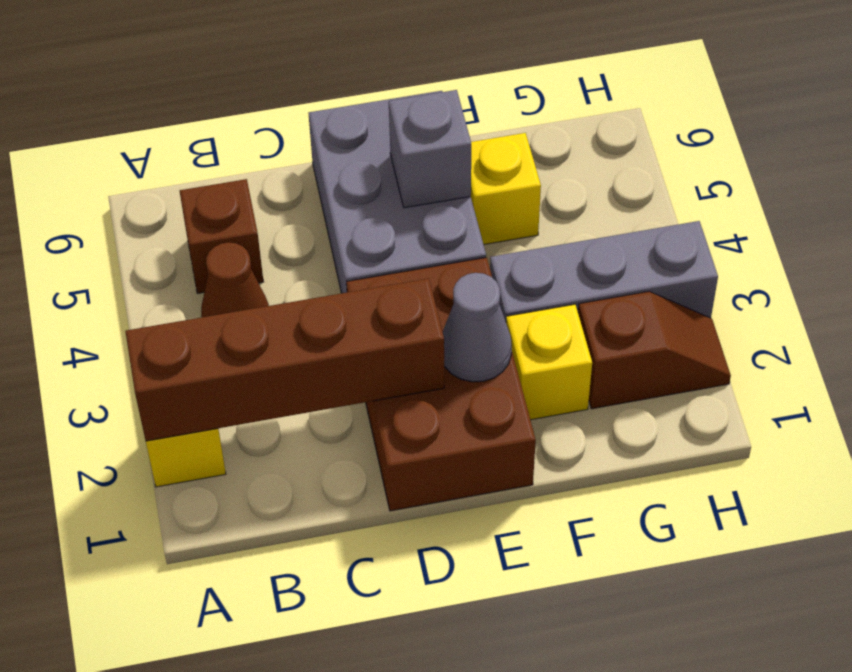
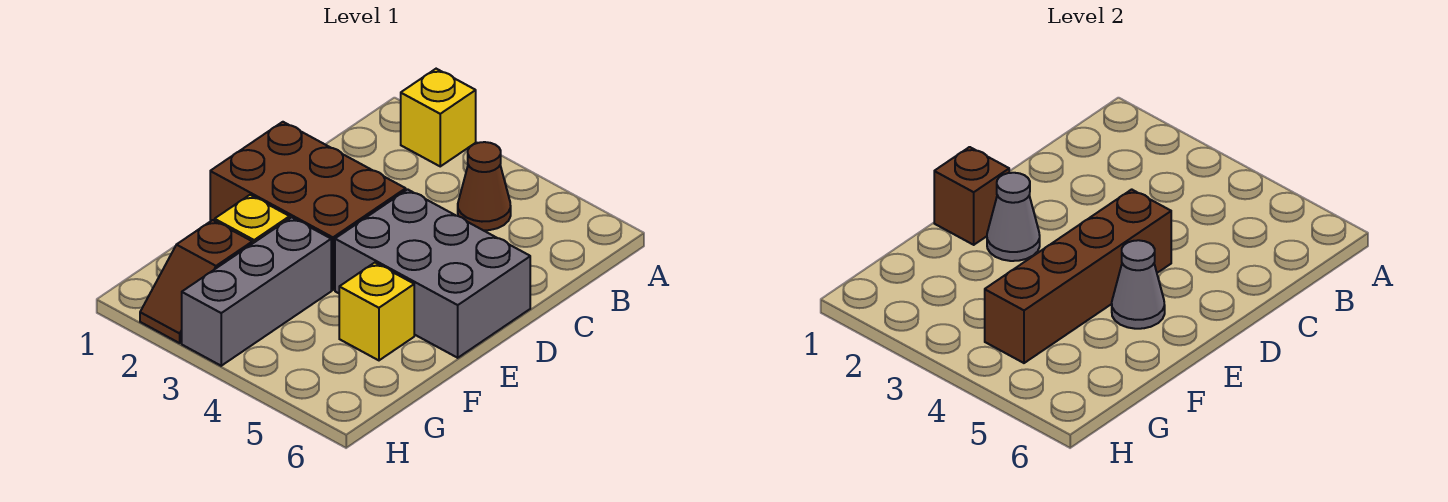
brown 1x4 brick [125,278,444,441] -> brown 1x4 brick moved to [985,189,1171,363]
brown 1x1 brick [180,179,263,293] -> brown 1x1 brick moved to [934,147,1009,245]
grey 1x1 brick [389,90,471,208] -> grey 1x1 cone [1112,240,1165,329]

